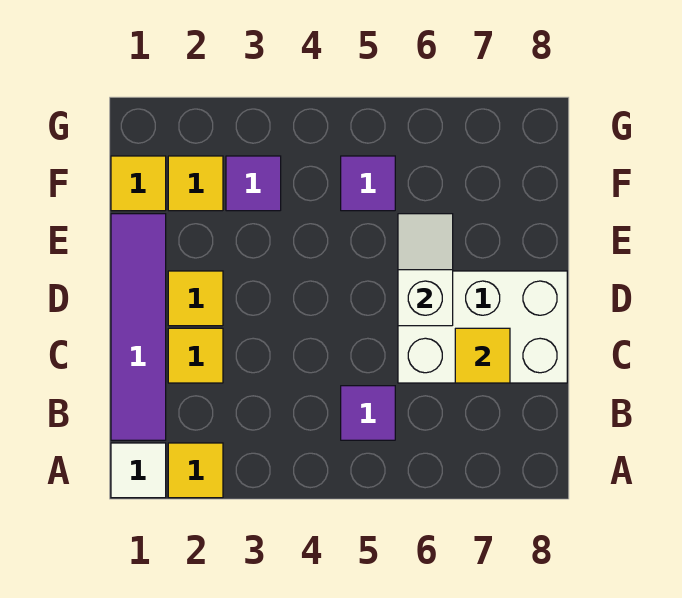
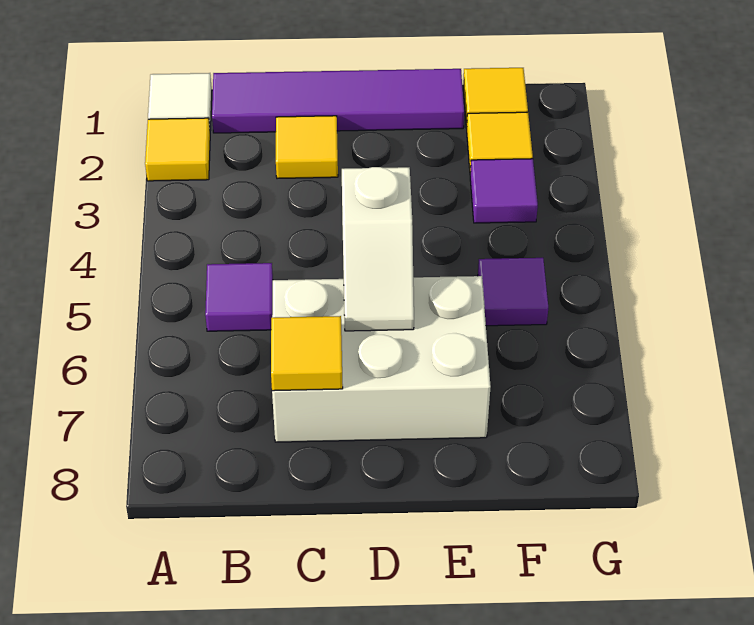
white 2x3 brick [398,271,567,383] -> white 2x3 brick turned to [272,276,491,442]
yellow 1x1 tile [168,271,223,326] -> none
white 1x2 slope [398,214,453,326] -> white 1x2 slope turned to [342,167,414,331]

